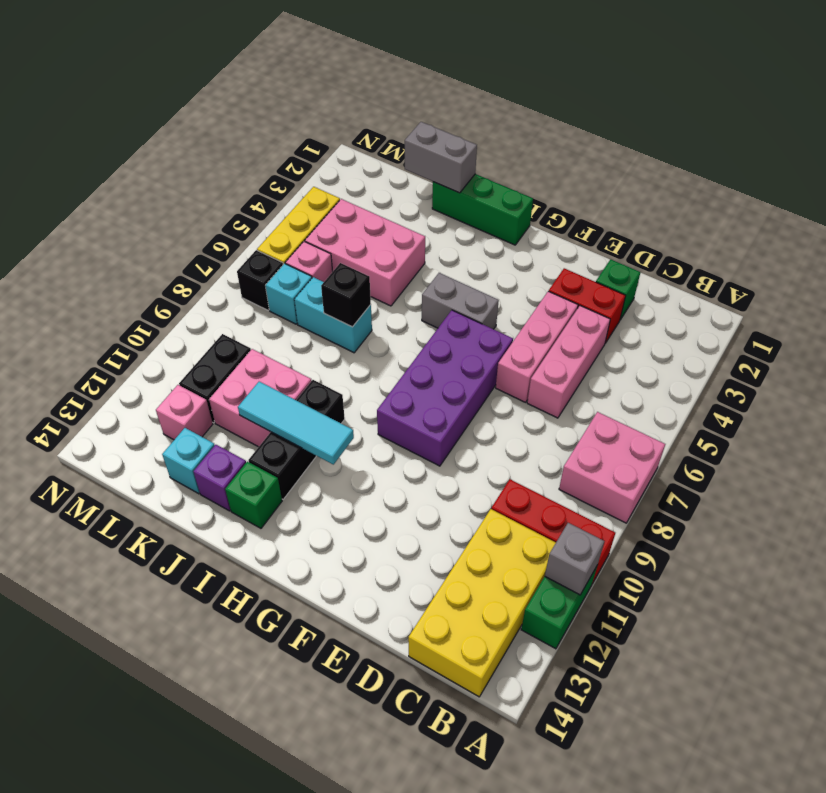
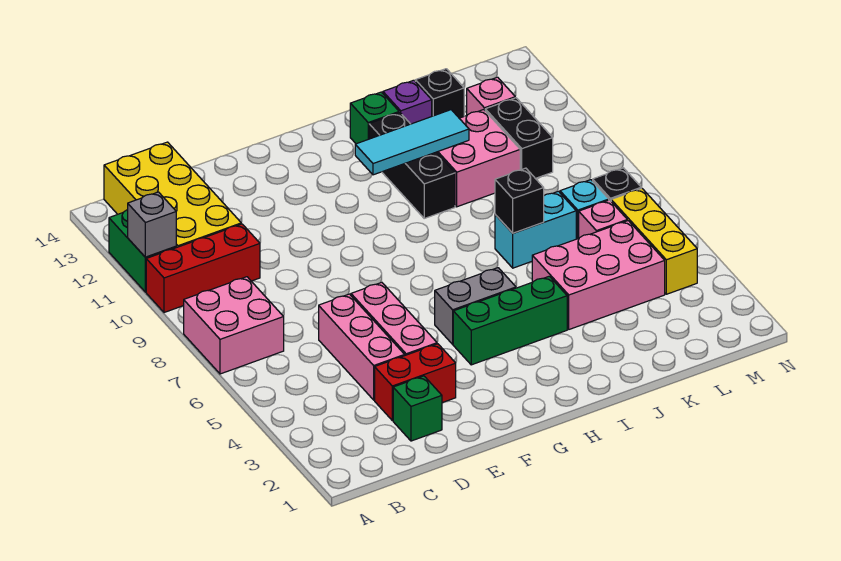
purple 2x4 brick [377,310,513,466] -> none
green 1x3 brick [432,174,533,245] -> green 1x3 brick moved to [453,276,567,365]
grey 1x2 brick [405,122,477,193] -> none
cyan 1x1 brick [162,428,215,494] -> black 1x1 brick [415,69,464,118]

